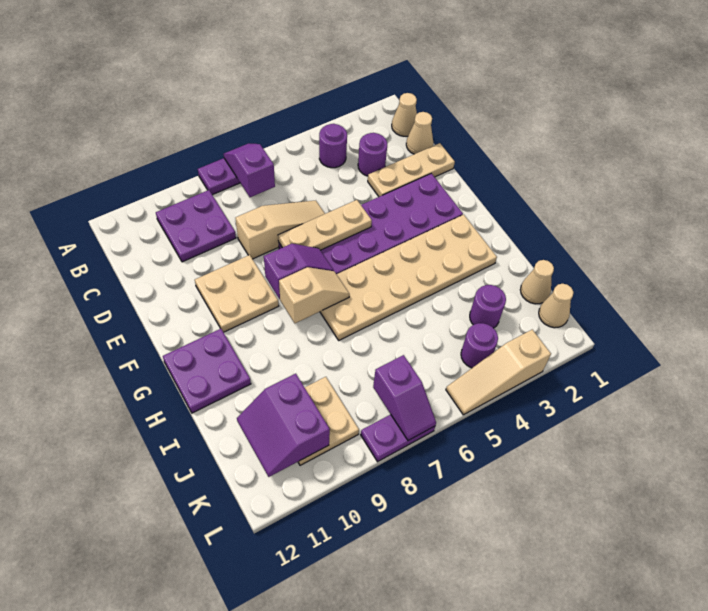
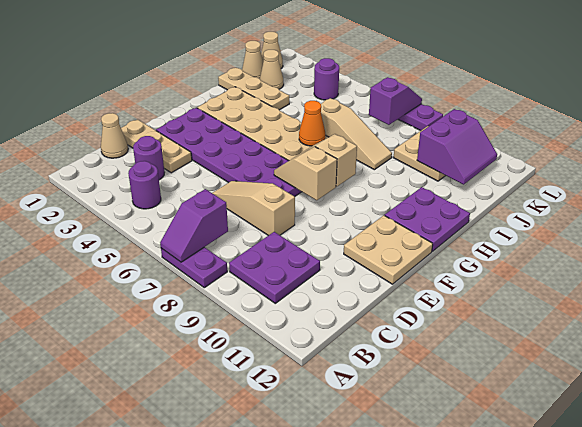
tan 1x1 cone [392,93,417,136] -> tan 1x1 cone moved to [260,50,284,89]
tan 1x3 plate [278,200,372,250] -> tan 1x3 plate moved to [218,68,289,110]
tan 2x2 plate [195,255,279,332] -> tan 2x2 plate moved to [344,215,433,284]
purple 1x2 slope [264,244,334,299] -> tan 1x2 slope [274,147,337,200]
none -> orange 1x1 cone [299,101,326,146]
purple 1x1 round brick [470,285,506,328] -> none
tan 1x3 slope [446,330,551,415] -> tan 1x3 slope moved to [321,98,392,170]

